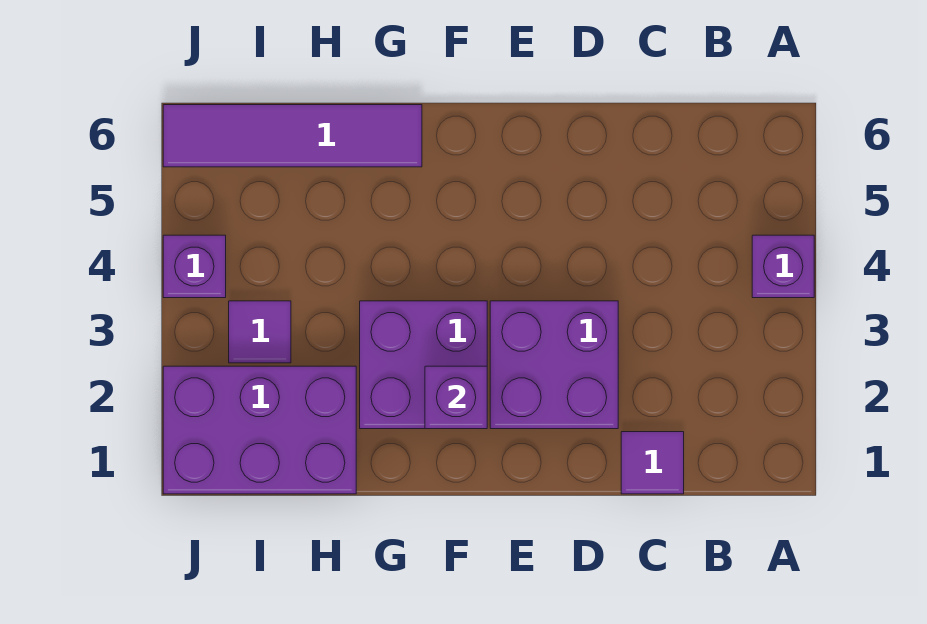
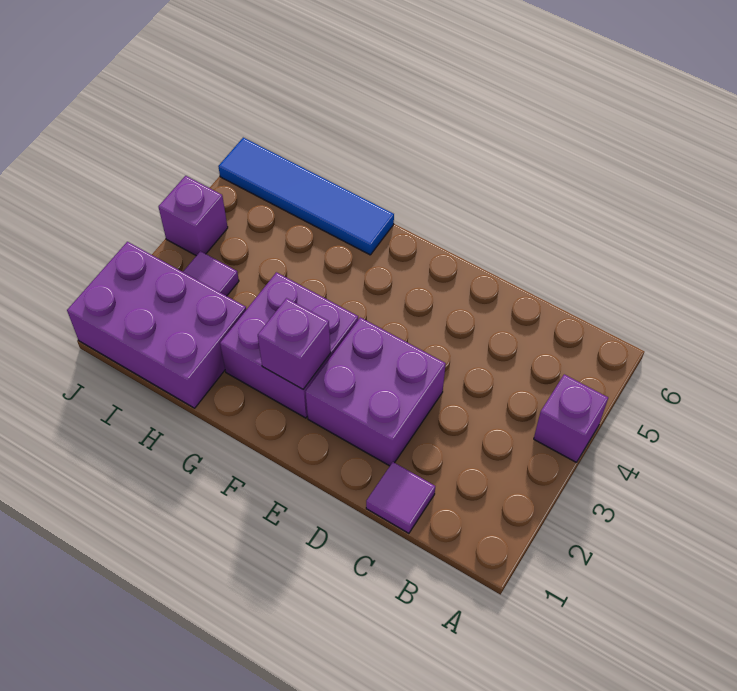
purple 1x4 tile [163,105,422,167] -> blue 1x4 tile [218,138,394,255]

